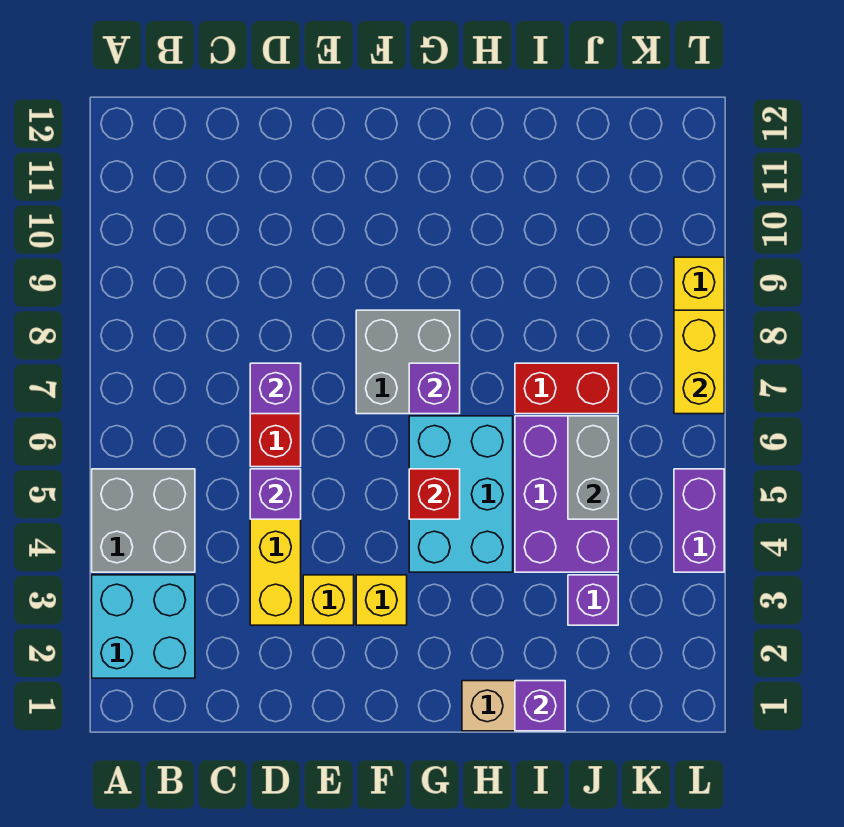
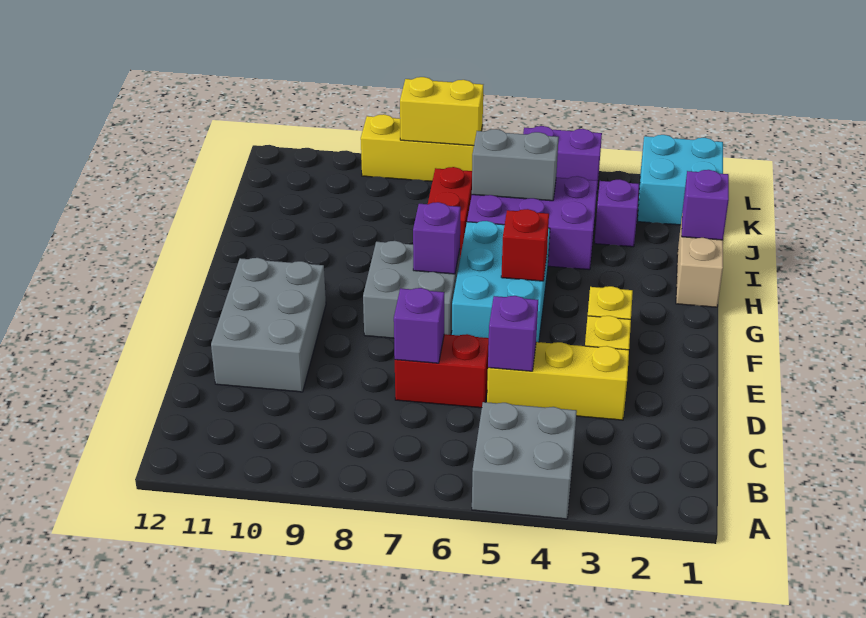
cyan 2x2 brick [92,575,195,678] -> cyan 2x2 brick moved to [638,135,723,225]
none -> grey 2x3 brick [211,258,326,392]
cyan 2x3 brick [409,416,513,572] -> cyan 2x3 brick turned to [452,221,550,342]

